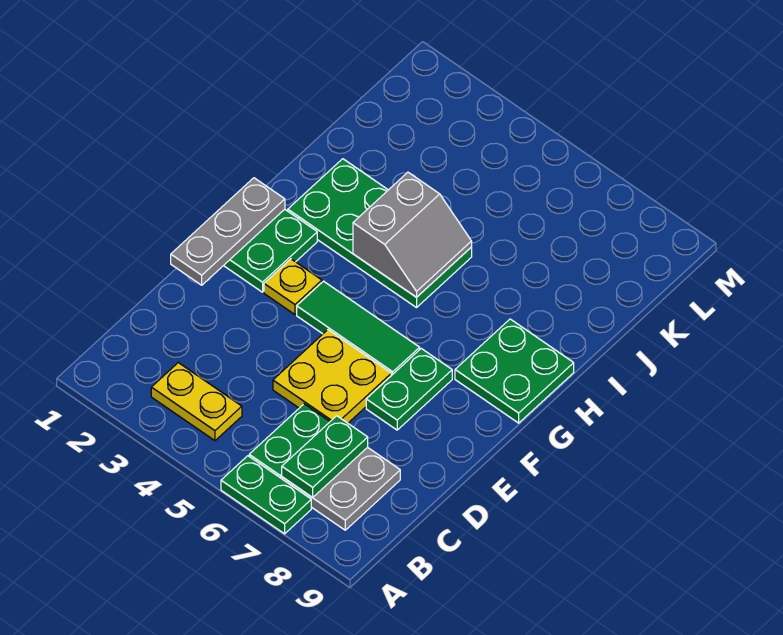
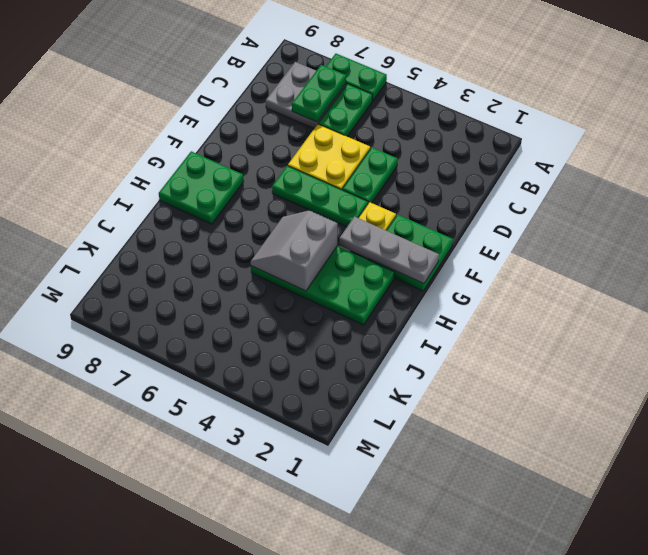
yellow 1x2 plate [151,363,242,441] -> none
grey 1x3 plate [171,178,285,285] -> grey 1x3 plate turned to [339,217,439,284]
green 1x2 plate [366,349,452,430] -> green 1x2 plate moved to [342,147,398,203]
green 1x3 tile [297,281,420,376] -> green 1x3 plate [272,166,368,227]

